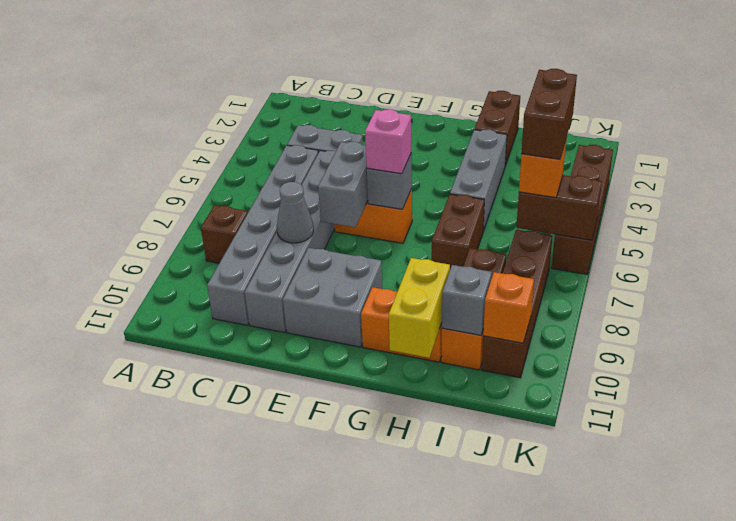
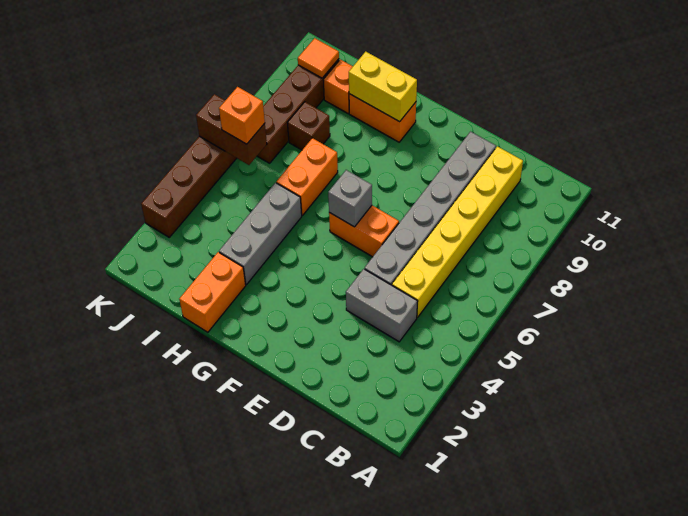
brown 1x1 brick [201,205,248,263] -> none
grey 1x6 brick [207,145,318,325] -> yellow 1x6 brick [392,146,523,318]
grey 1x1 cone [277,182,314,243] -> none
grey 1x2 brick [318,142,368,227] -> none
grey 2x2 brick [283,248,382,347] -> none
pink 1x1 brick [365,109,411,174] -> none
brown 1x2 brick [475,91,520,166] -> orange 1x2 brick [179,252,246,332]
brown 1x2 brick [432,194,484,269] -> orange 1x2 brick [276,138,338,215]
yellow 1x2 brick [389,258,450,358] -> yellow 1x2 brick turned to [349,52,417,122]
grey 1x1 brick [442,265,492,335] -> none
brown 1x2 brick [521,69,577,159] -> none
orange 1x1 brick [483,272,534,343] -> orange 1x1 tile [298,38,339,78]

